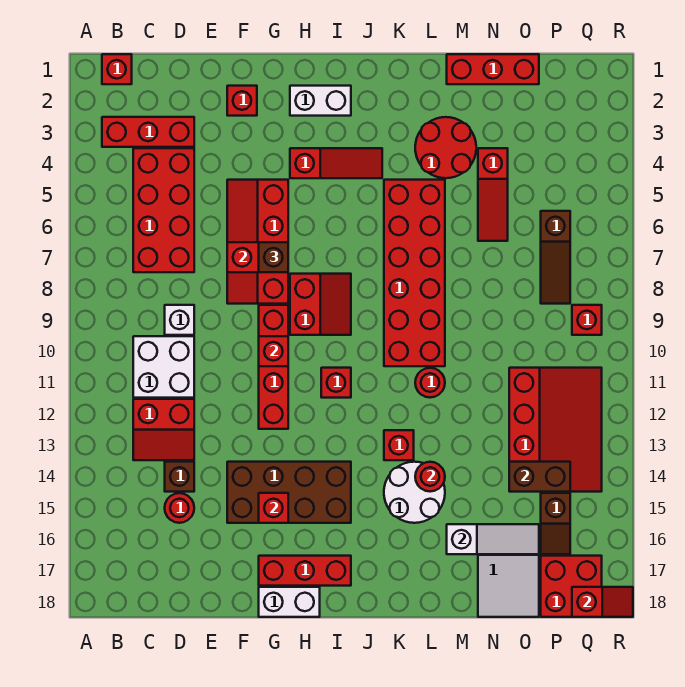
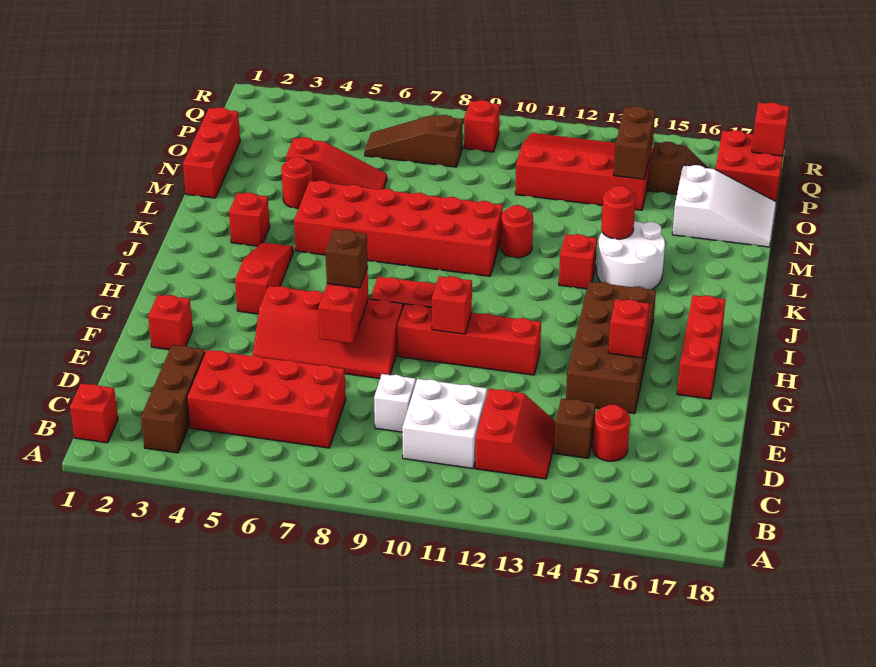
red 1x3 brick [102,117,194,147] -> brown 1x3 brick [141,345,205,453]
white 1x2 brick [259,587,320,617] -> none
white 1x2 brick [290,86,351,116] -> none
red 1x1 brick [321,368,351,398] -> red 1x1 brick moved to [229,193,270,246]
red 2x2 round brick [415,117,476,178] -> red 1x1 round brick [281,157,313,208]
white 1x3 slope [447,524,539,554] -> none
brown 1x3 slope [541,211,570,304] -> brown 1x3 slope turned to [365,115,463,167]

